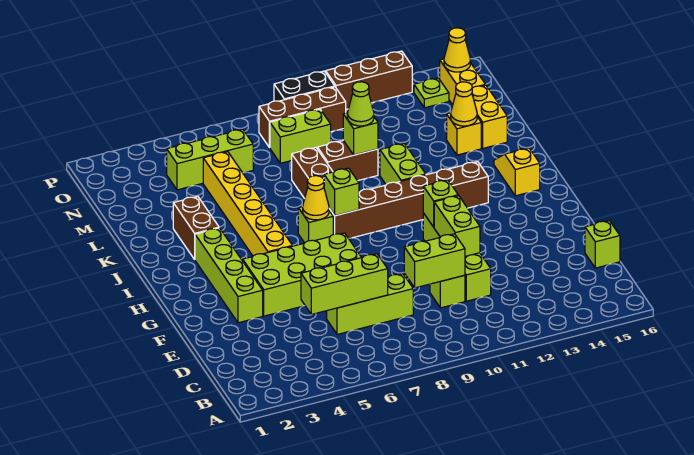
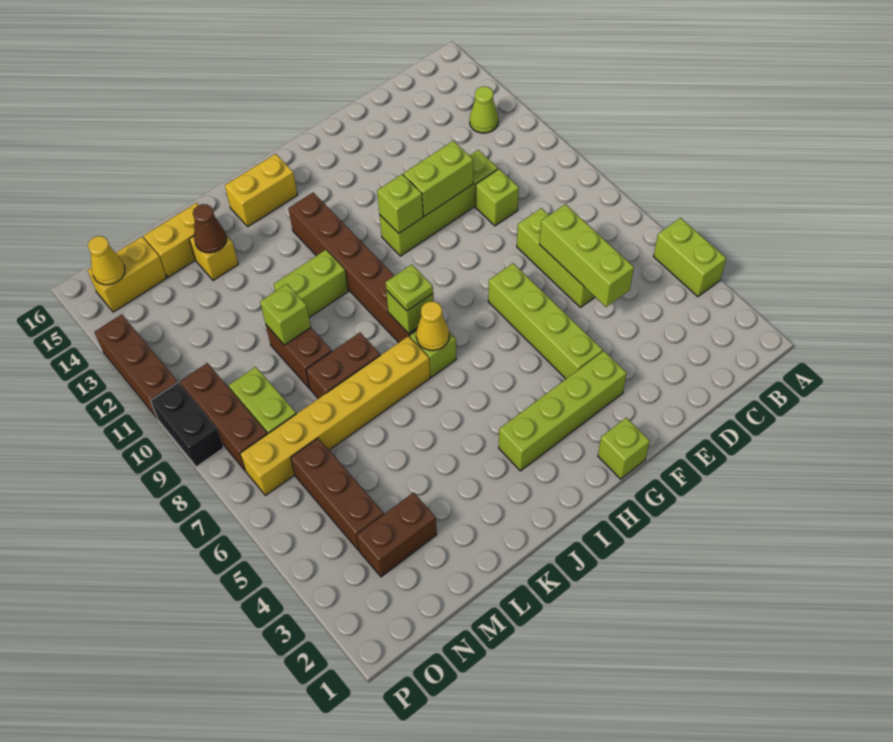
lime 1x2 brick [404,234,465,288] -> lime 1x2 brick moved to [653,218,726,297]
lime 1x1 brick [585,221,620,268] -> lime 1x1 brick moved to [598,418,650,479]
lime 2x4 brick [243,233,362,316] -> lime 1x4 brick [488,263,603,379]
yellow 1x6 brick [203,152,293,256] -> yellow 1x6 brick moved to [240,336,430,495]
yellow 1x2 slope [494,148,540,196] -> yellow 1x2 brick [225,154,297,227]
brown 1x2 brick [173,196,219,259] -> brown 1x2 brick moved to [357,492,437,577]
lime 1x1 cone [347,82,374,126] -> lime 1x1 cone moved to [470,86,498,133]
yellow 1x1 cone [451,82,477,126] -> brown 1x1 cone [193,204,226,253]
lime 1x3 brick [167,129,253,190] -> brown 1x3 brick [291,438,384,550]
lime 1x1 plate [414,78,449,108] -> lime 1x1 plate moved to [386,264,433,311]

